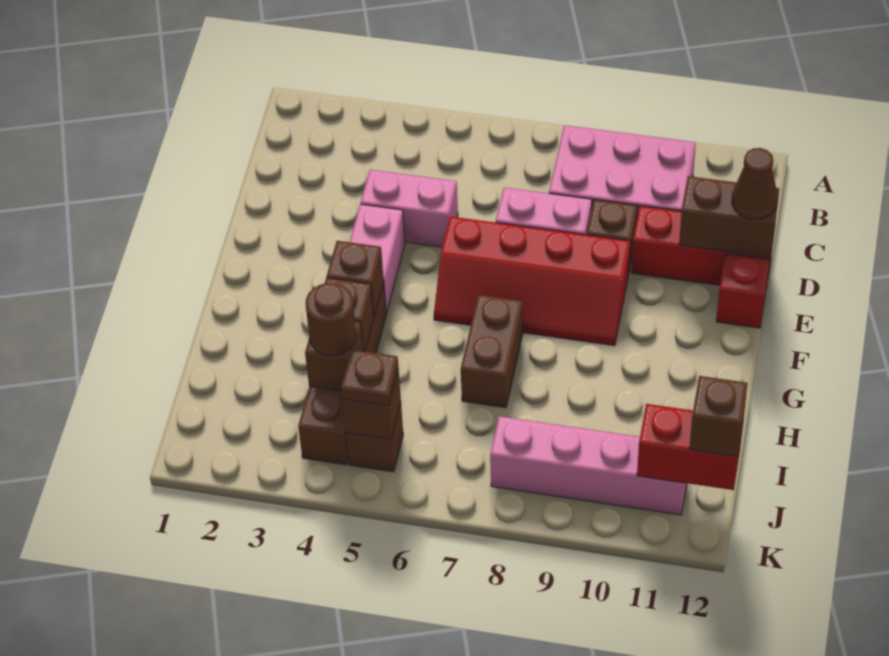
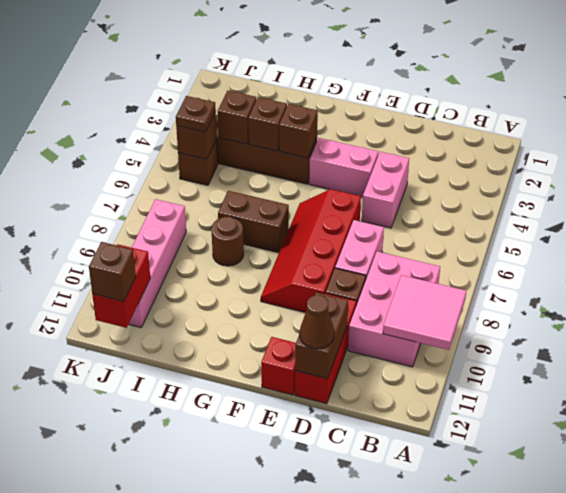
none -> pink 2x2 tile [383,275,466,350]
brown 1x1 round brick [306,283,356,356] -> brown 1x1 round brick moved to [211,217,244,266]

